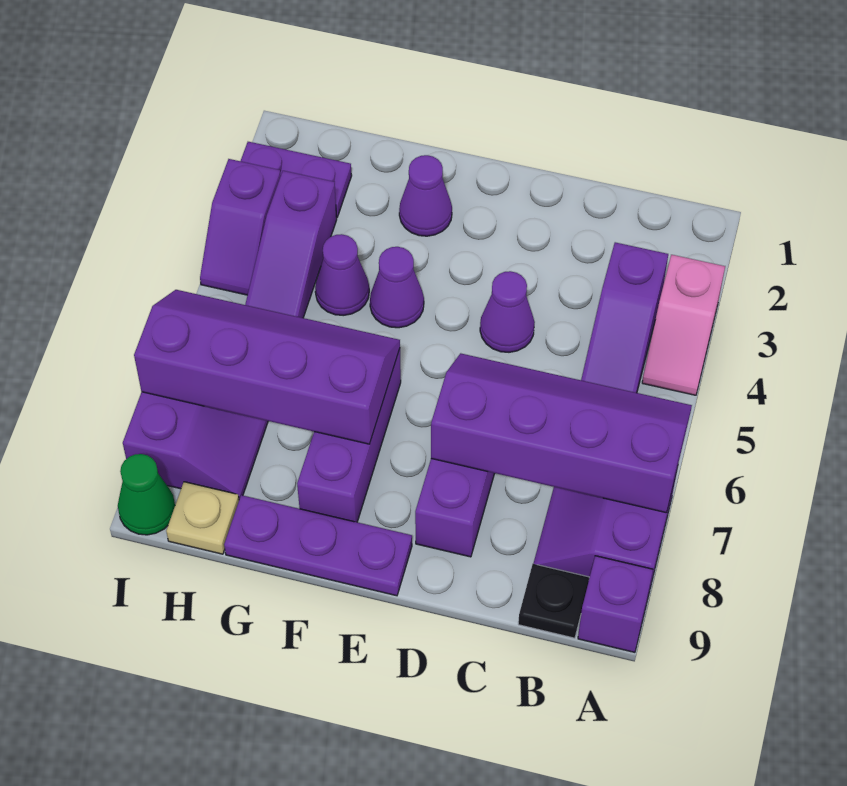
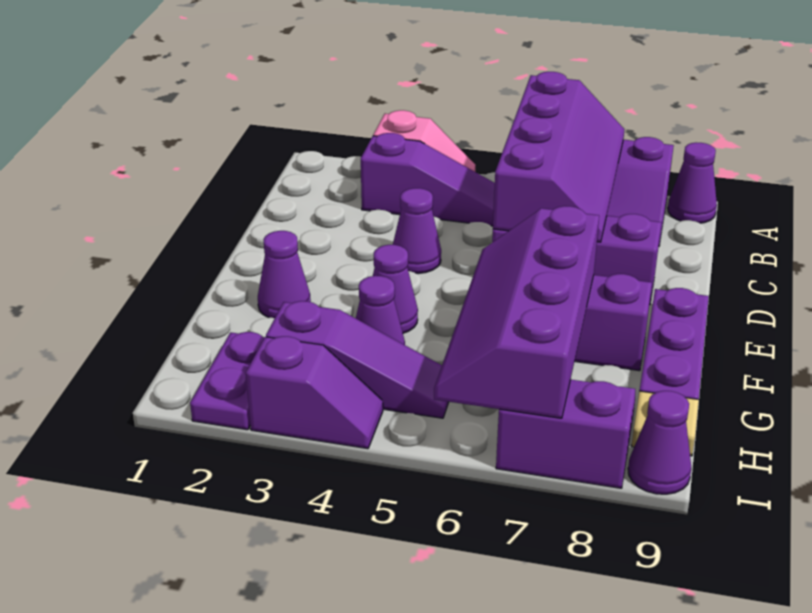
purple 2x4 slope [431,353,692,513] -> purple 2x4 slope turned to [493,72,625,242]
purple 1x1 brick [578,556,653,652] -> purple 1x1 cone [668,143,717,223]
black 1x1 plate [518,564,589,638] -> none
green 1x1 cone [118,454,175,535] -> purple 1x1 cone [628,391,692,494]

